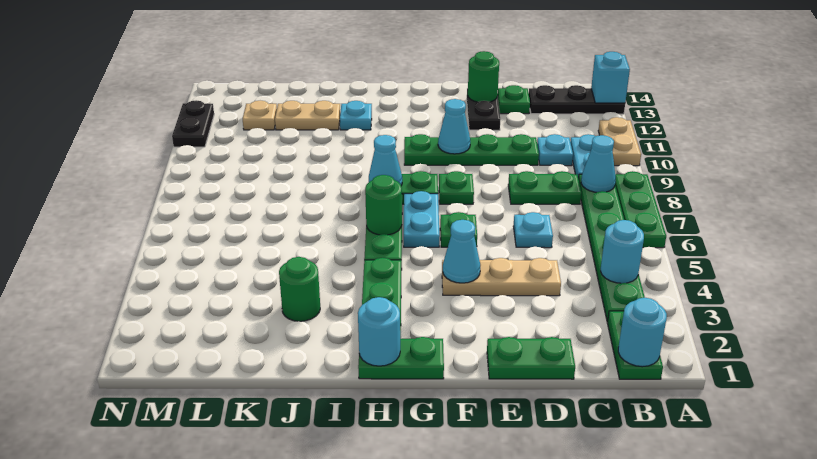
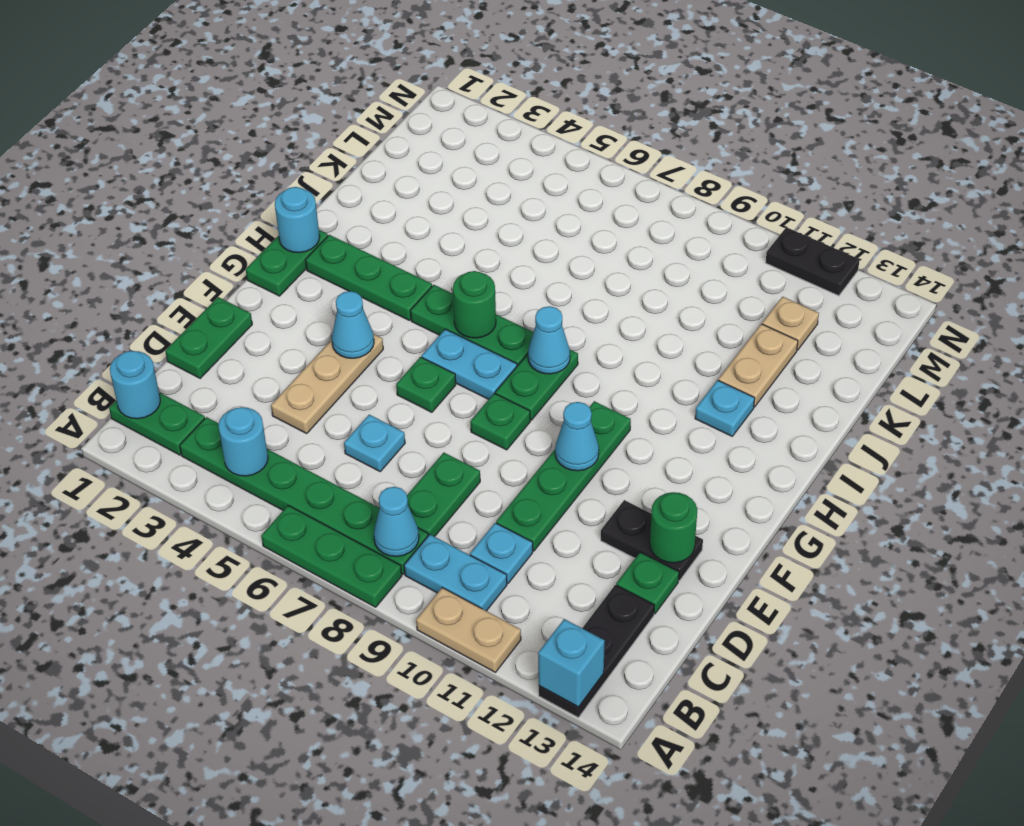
green 1x1 round brick [279,257,320,321] -> none

